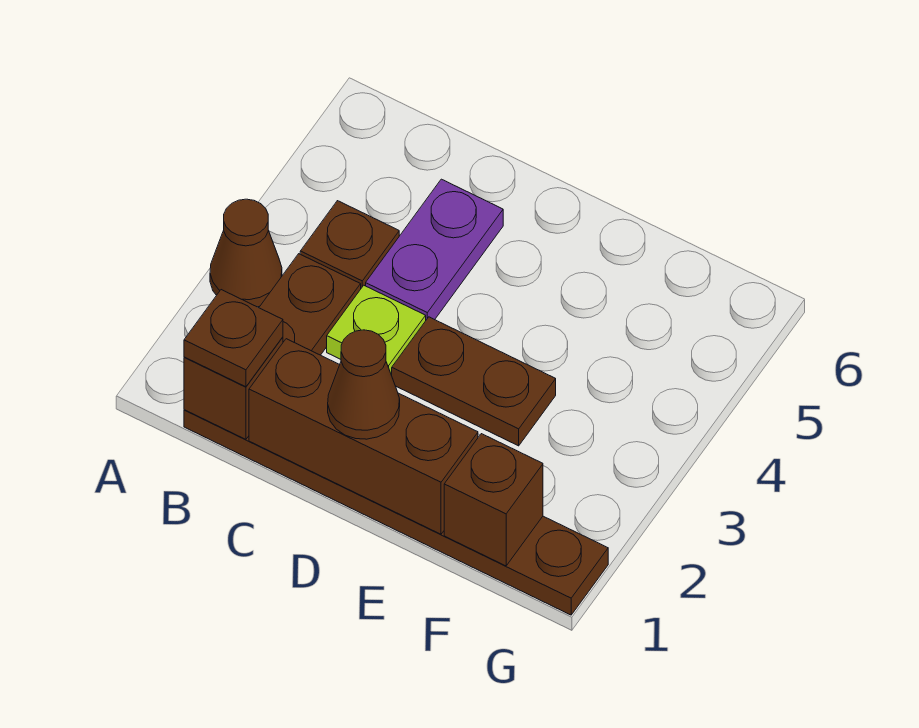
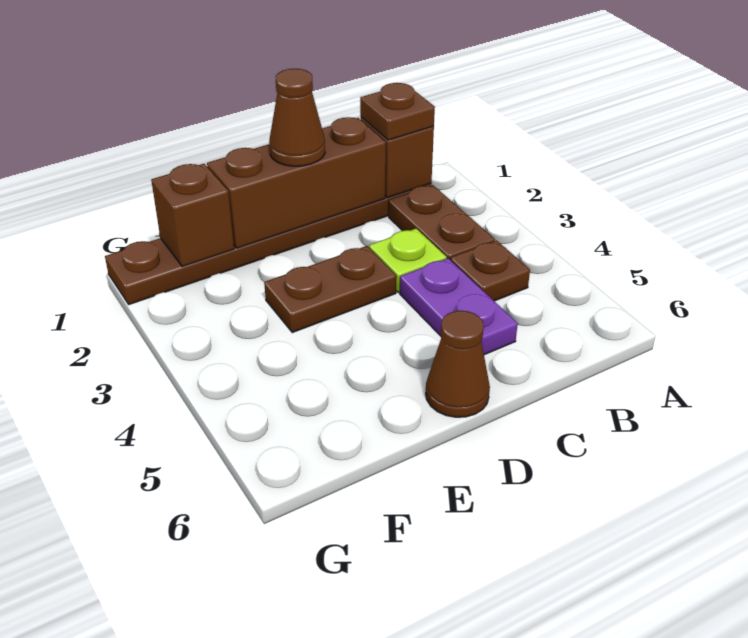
brown 1x1 cone [210,199,282,307] -> brown 1x1 cone moved to [426,311,490,417]

